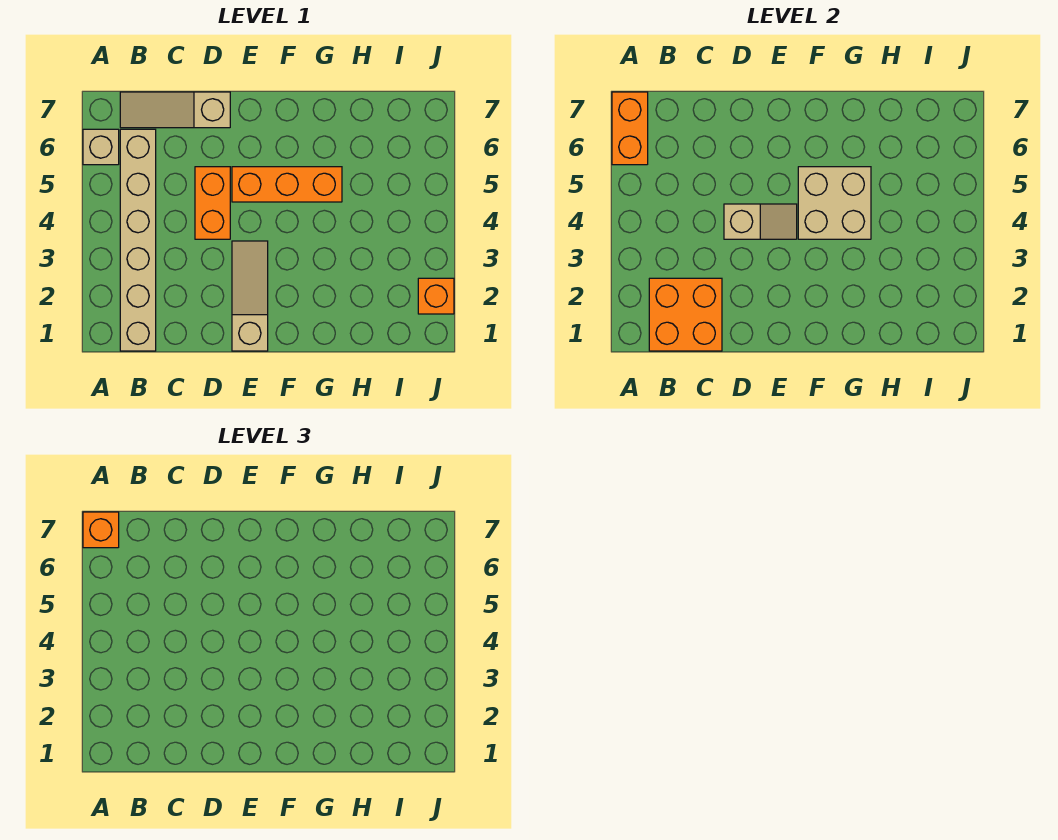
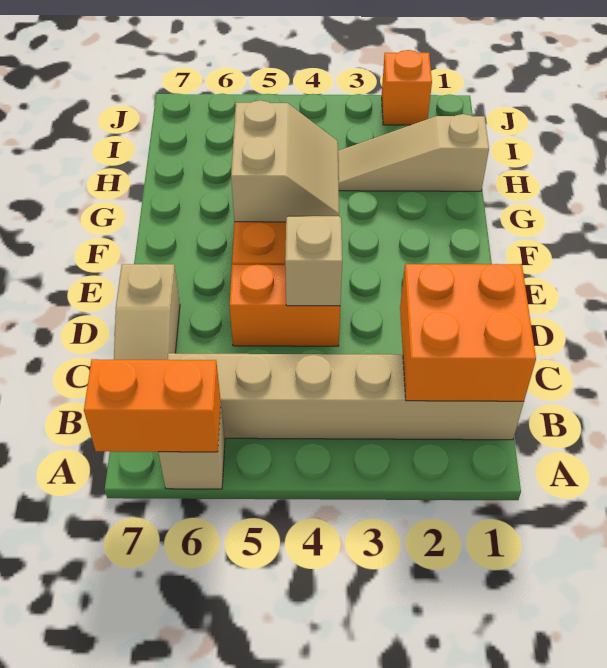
orange 1x1 brick [83,512,119,548] -> none
tan 1x3 slope [232,241,268,351] -> tan 1x3 slope moved to [338,114,489,191]
tan 2x2 brick [798,167,871,239] -> tan 2x2 slope [231,100,339,222]

